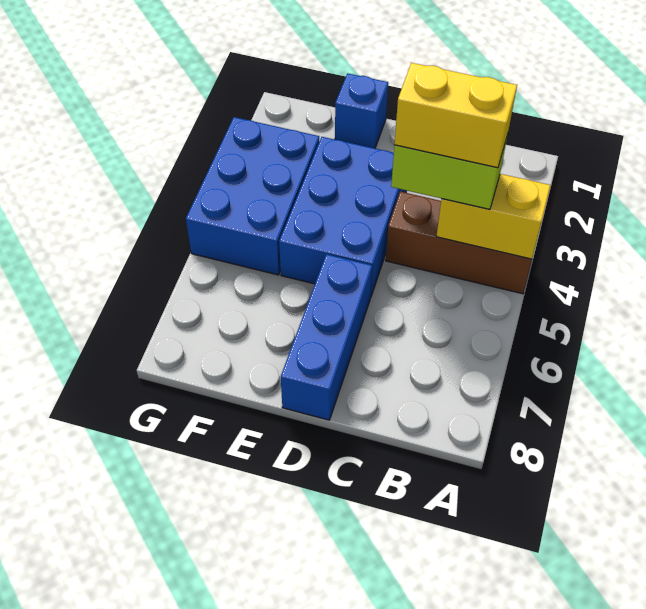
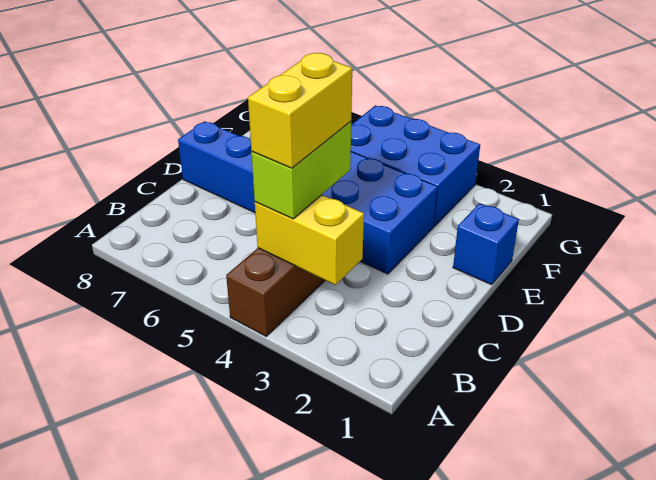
yellow 1x2 brick [436,174,551,259] -> yellow 1x2 brick turned to [255,195,364,285]

